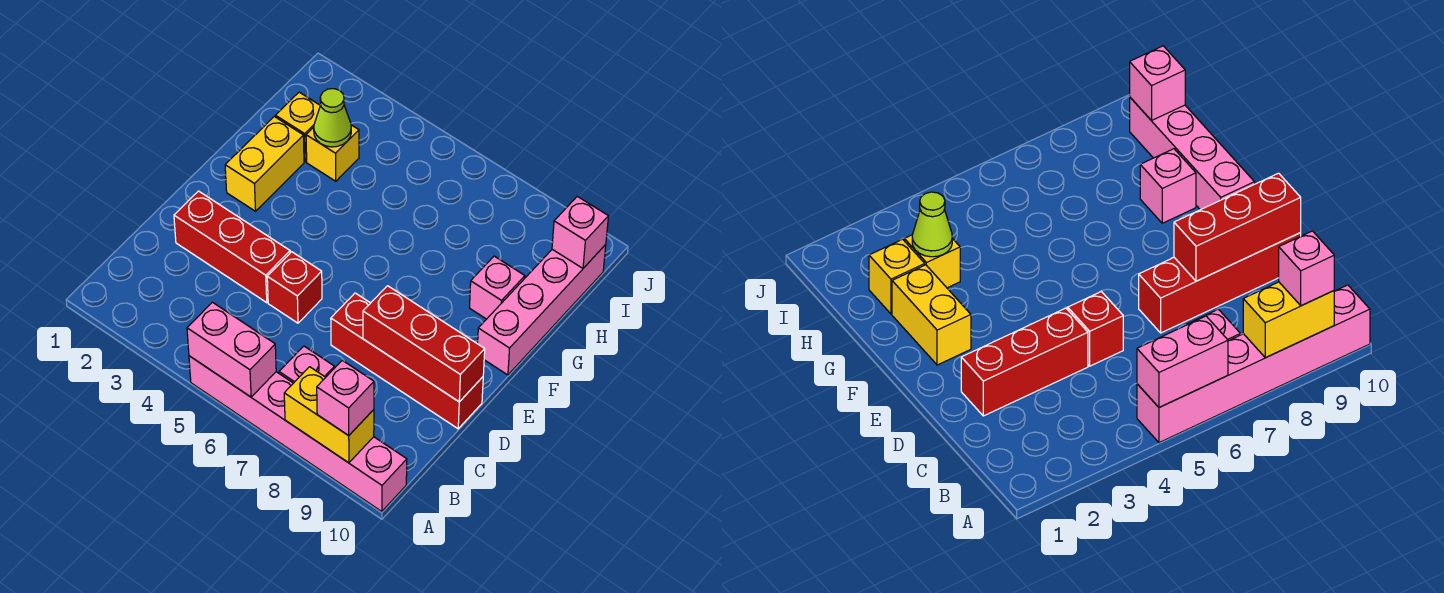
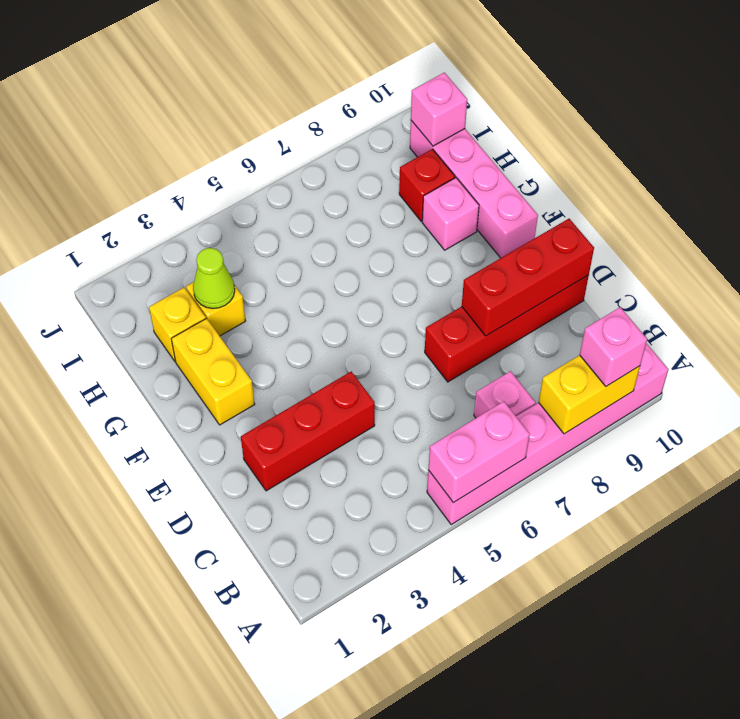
red 1x1 brick [267,252,322,323] -> red 1x1 brick moved to [399,149,455,221]

